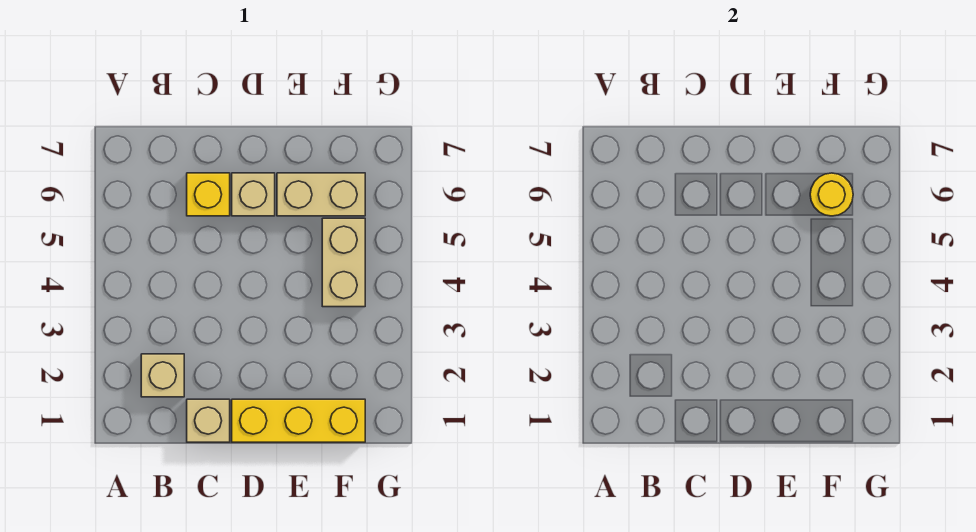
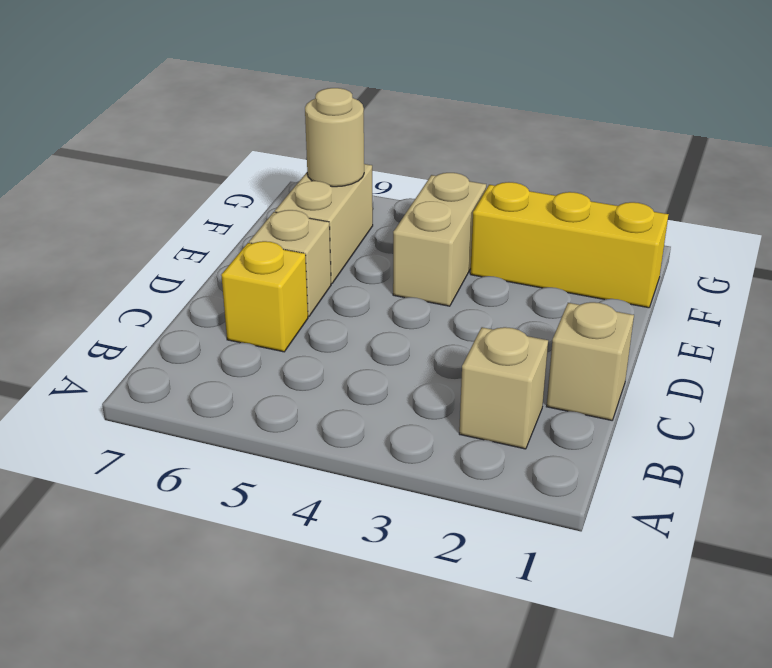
yellow 1x3 brick [232,399,365,442] -> yellow 1x3 brick turned to [470,182,669,308]
tan 1x2 brick [322,218,365,307] -> tan 1x2 brick turned to [393,173,486,306]
yellow 1x1 round brick [810,173,853,216] -> tan 1x1 round brick [305,88,364,187]

